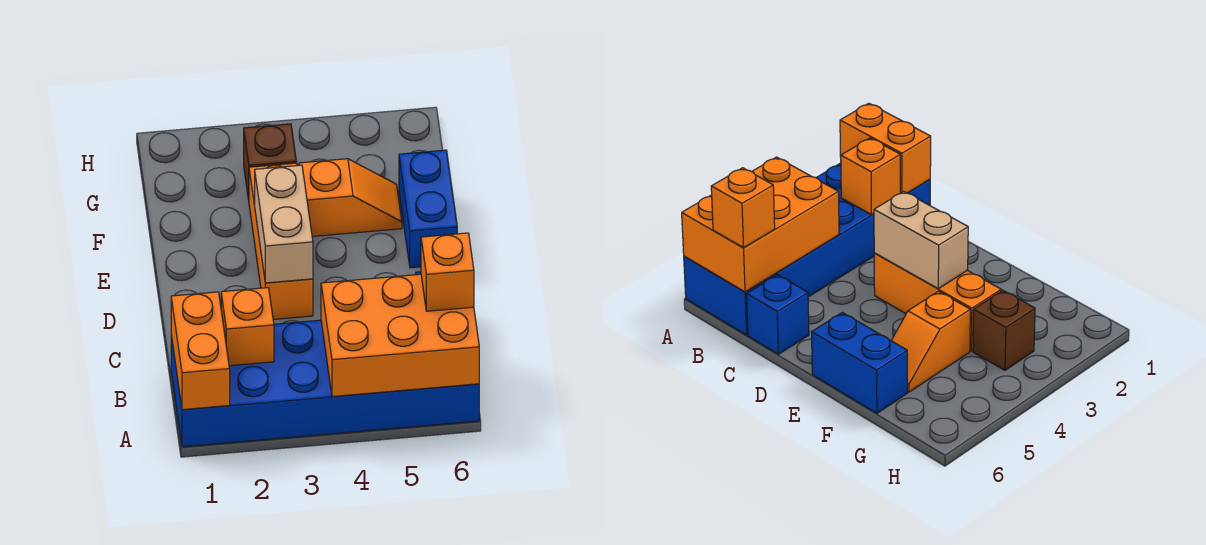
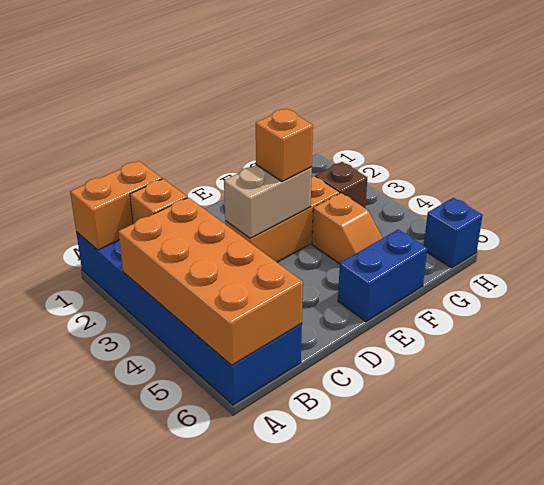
orange 2x3 brick [321,274,479,397] -> orange 2x4 brick [118,198,303,365]
orange 1x1 brick [421,233,474,311] -> orange 1x1 brick moved to [256,109,313,182]
blue 1x1 brick [747,275,809,354] -> blue 1x1 brick moved to [424,198,483,268]

